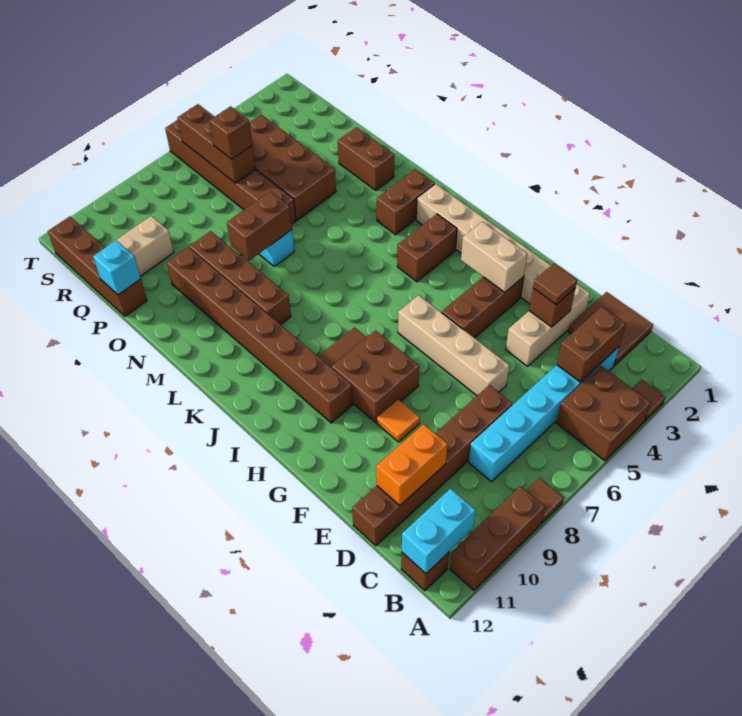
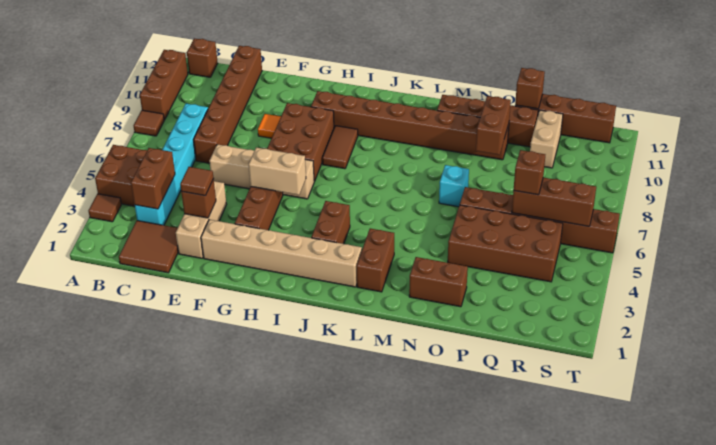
cyan 1x2 brick [402,489,476,574] -> none
orange 1x2 brick [376,424,447,506] -> none
tan 1x2 brick [461,222,527,292] -> tan 1x2 brick moved to [249,148,306,195]
brown 2x2 brick [332,330,419,423] -> brown 2x3 brick [267,103,334,181]
brown 1x4 brick [189,231,291,325] -> brown 1x4 brick moved to [437,95,538,147]
brown 1x2 brick [227,191,292,260] -> brown 1x2 brick moved to [476,96,511,155]
cyan 1x1 brick [93,240,141,295] -> brown 1x1 brick [515,68,545,109]

